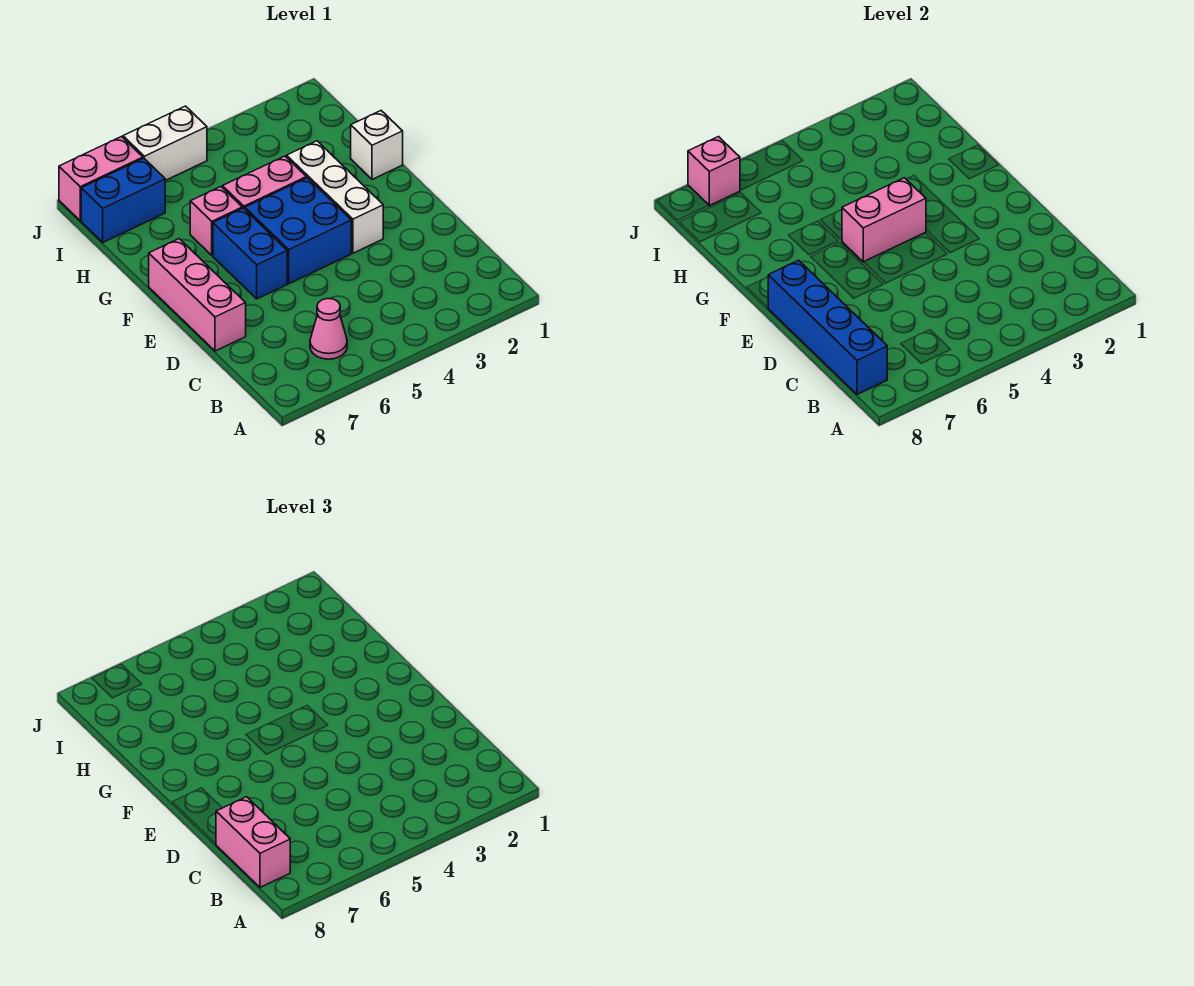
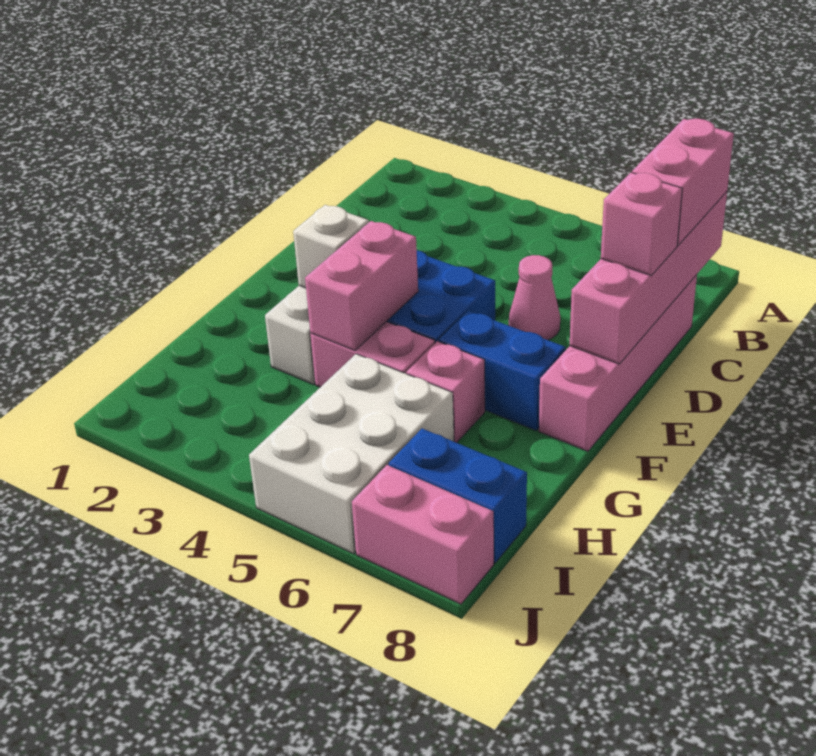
pink 1x1 cone [310,298,347,359] -> pink 1x1 cone moved to [509,255,560,340]
blue 1x4 brick [768,260,887,394] -> pink 1x4 brick [570,192,727,364]
pink 1x3 brick [149,239,246,351] -> pink 1x4 brick [539,275,697,451]
blue 1x2 brick [213,208,287,299] -> blue 1x2 brick turned to [439,311,566,430]
pink 1x2 brick [842,178,926,262] -> pink 1x2 brick turned to [305,221,418,350]
white 1x1 brick [351,111,403,179] -> white 1x1 brick moved to [293,205,369,288]
white 1x2 brick [123,106,207,181] -> white 2x3 brick [249,354,454,554]
pink 1x1 brick [688,137,740,206] -> pink 1x1 brick moved to [601,173,682,276]

